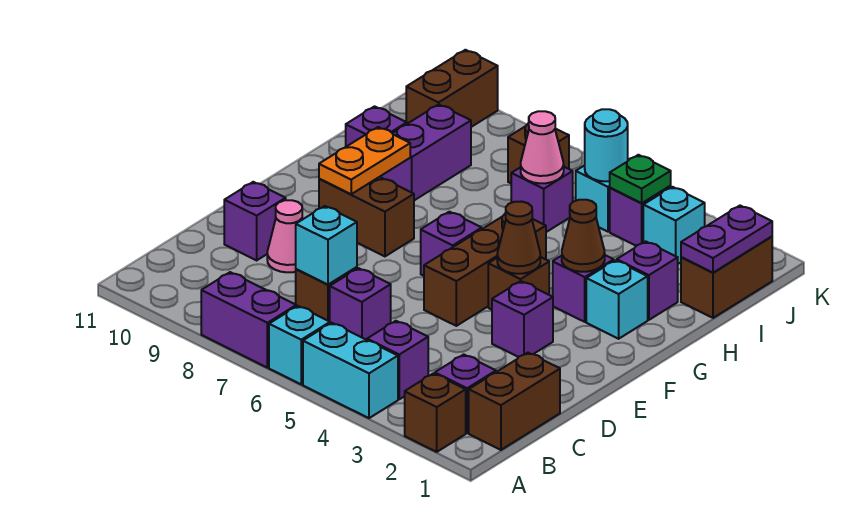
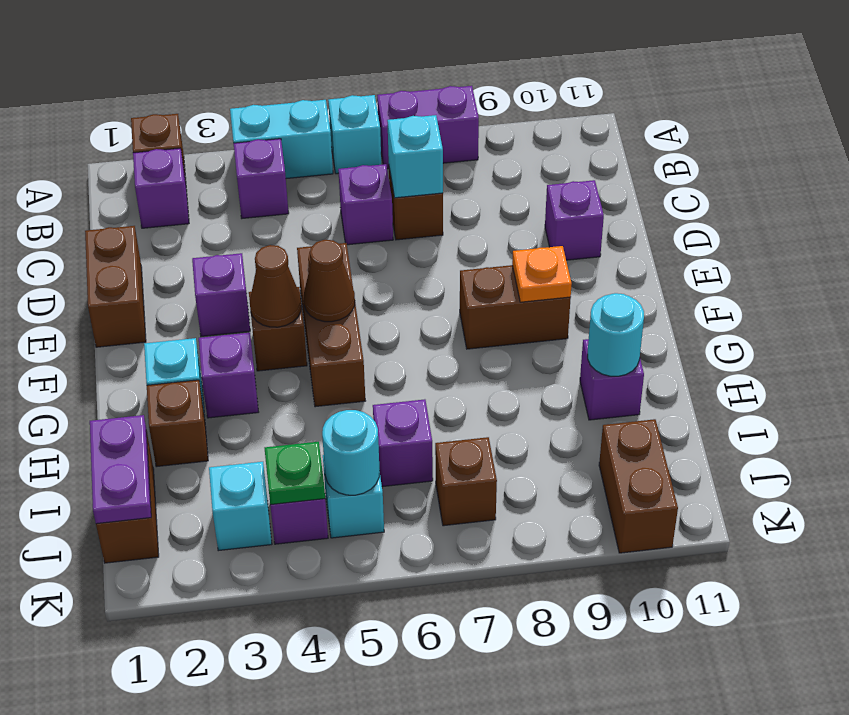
brown 1x2 brick [469,353,560,450] -> brown 1x2 brick moved to [85,226,146,347]
pink 1x1 cone [267,200,302,272] -> none
purple 1x1 brick [421,212,482,276] -> none
orange 1x2 plate [319,127,410,194] -> orange 1x1 plate [512,246,572,302]
brown 1x1 cone [562,200,605,272] -> brown 1x1 cone moved to [304,240,355,322]
purple 1x1 brick [617,241,678,320] -> brown 1x1 brick [147,380,208,467]
purple 1x2 brick [380,104,471,200] -> none
none -> cyan 1x1 round brick [588,293,644,376]
pink 1x1 cone [521,111,564,183] -> none

